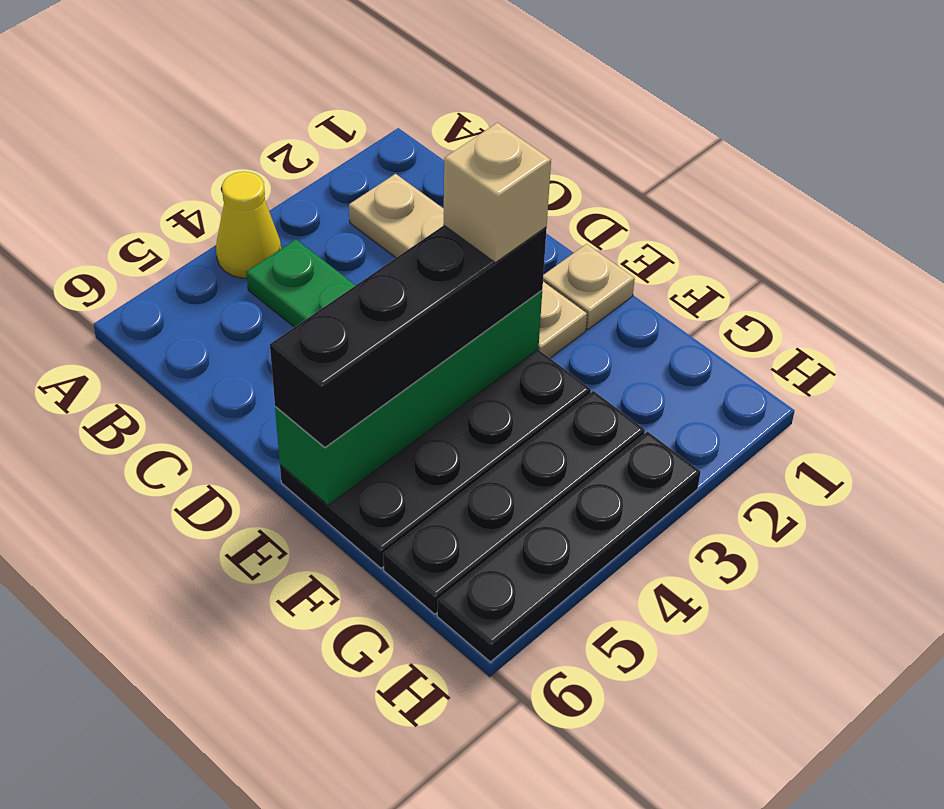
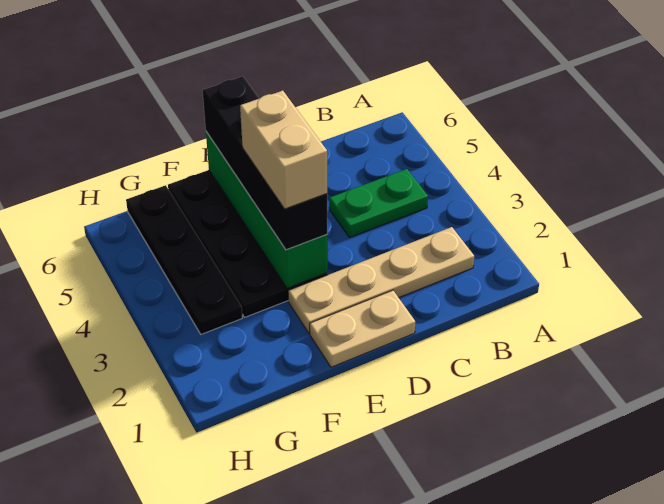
yellow 1x1 cone [216,172,281,278] -> none
tan 1x1 plate [543,244,635,329] -> tan 1x2 plate [310,290,415,367]
tan 1x1 brick [443,123,551,262] -> tan 1x2 brick [240,91,327,209]
black 1x4 plate [437,432,701,662] -> none

